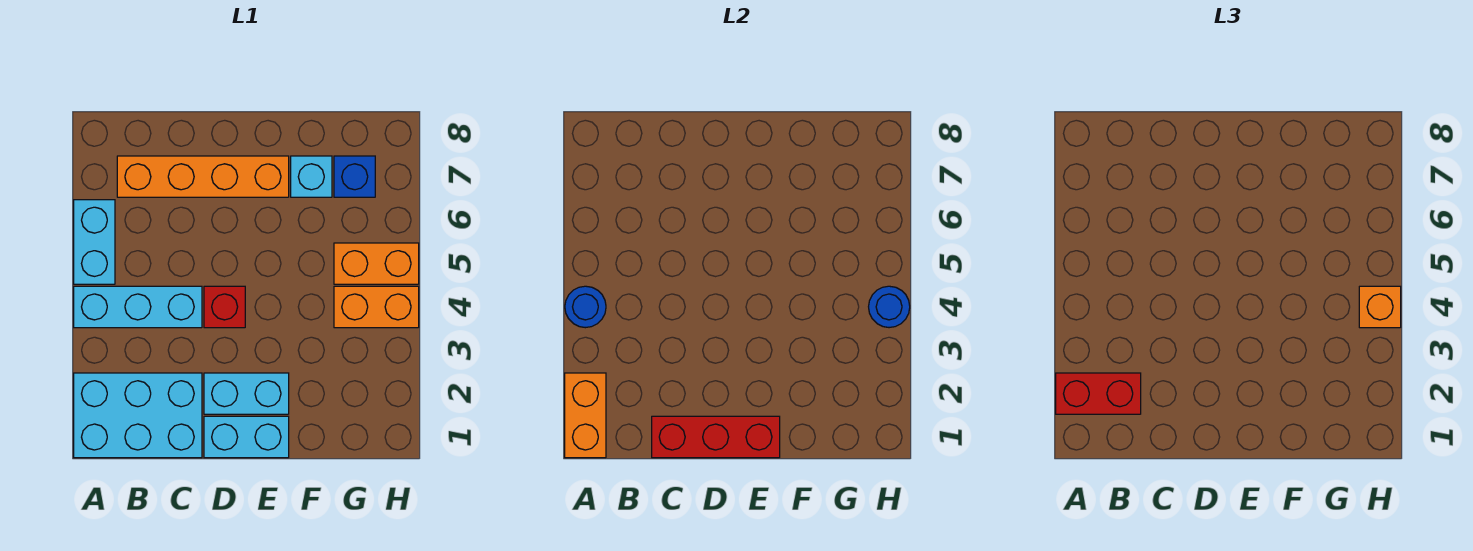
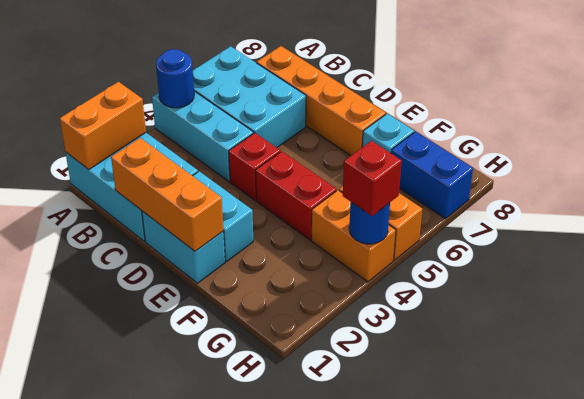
red 1x2 brick [1056,373,1141,414] -> red 1x2 brick moved to [256,151,337,240]
cyan 1x2 brick [74,200,115,284] -> cyan 2x3 brick [193,46,306,148]
red 1x3 brick [652,416,780,458] -> orange 1x3 brick [111,138,223,251]
blue 1x1 brick [334,156,375,197] -> blue 1x2 brick [391,132,473,219]
orange 1x1 brick [1359,286,1401,328] -> red 1x1 brick [343,141,402,216]

